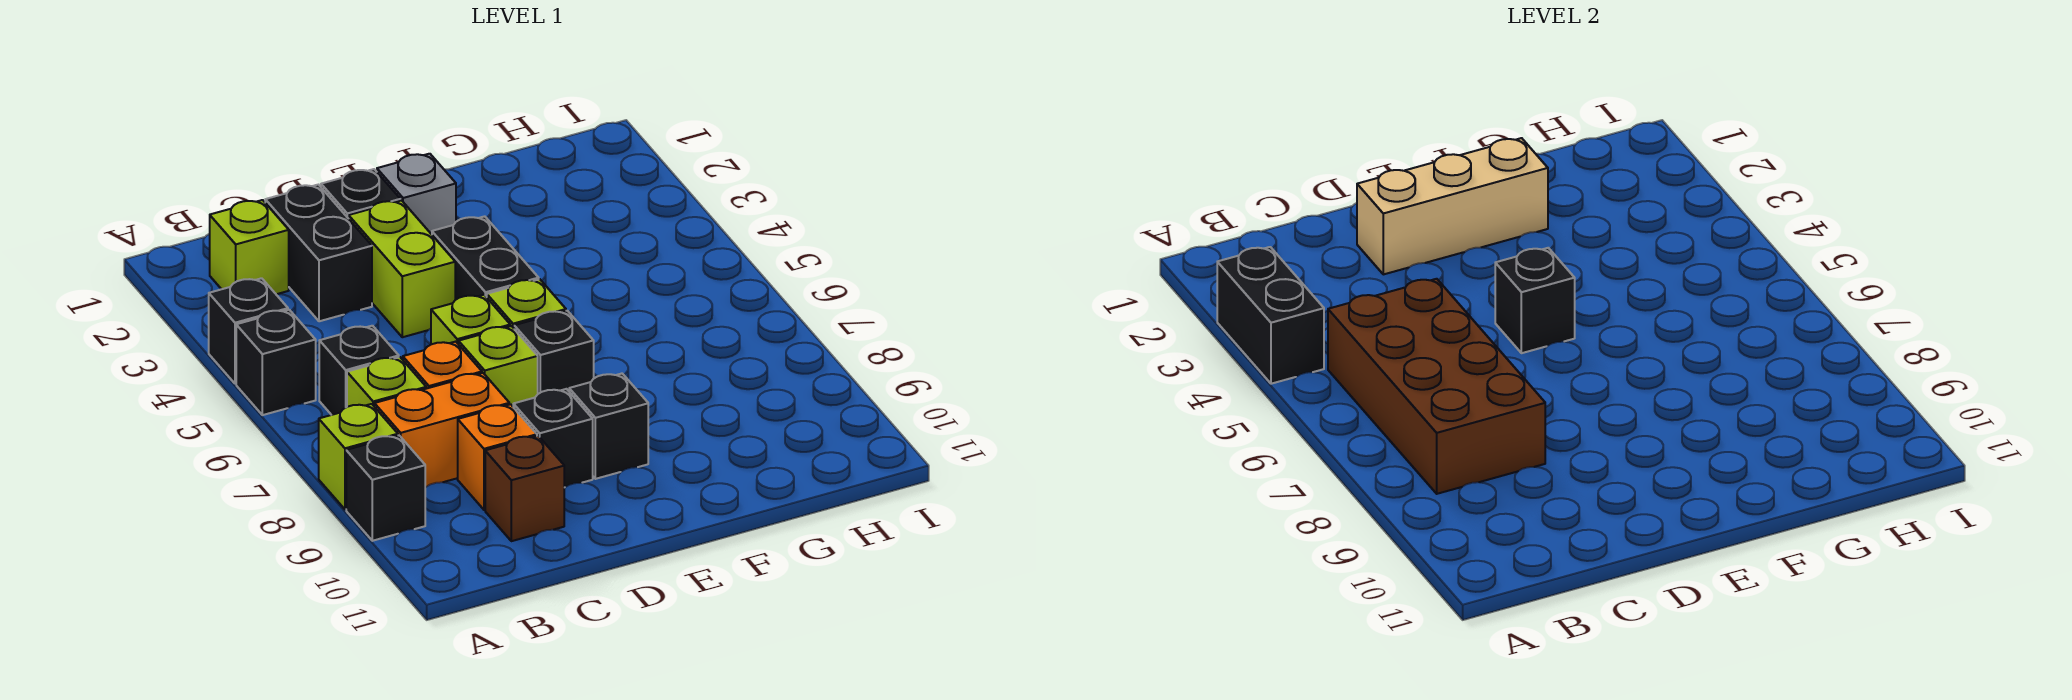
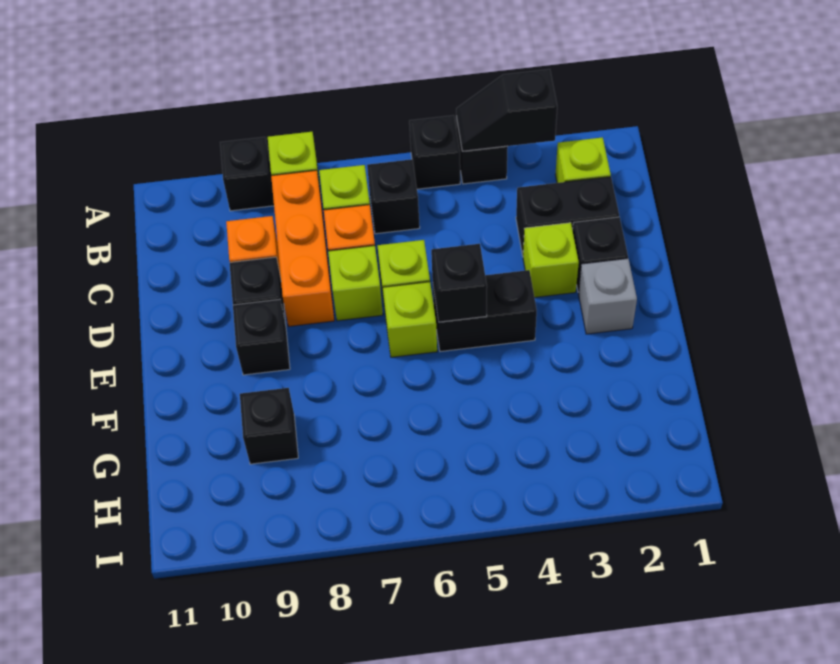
black 1x2 brick [1217,247,1324,384] -> black 1x2 slope [456,69,557,151]
brown 2x4 brick [1328,279,1545,494] -> none
orange 1x2 brick [374,373,509,487] -> orange 1x3 brick [271,170,334,326]
brown 1x1 brick [485,436,564,541] -> none
tan 1x3 brick [1357,138,1548,274] -> none
lime 1x2 brick [349,201,455,337] -> lime 1x1 brick [523,223,579,297]
black 1x1 brick [514,311,594,394] -> black 1x1 brick moved to [240,388,298,464]

